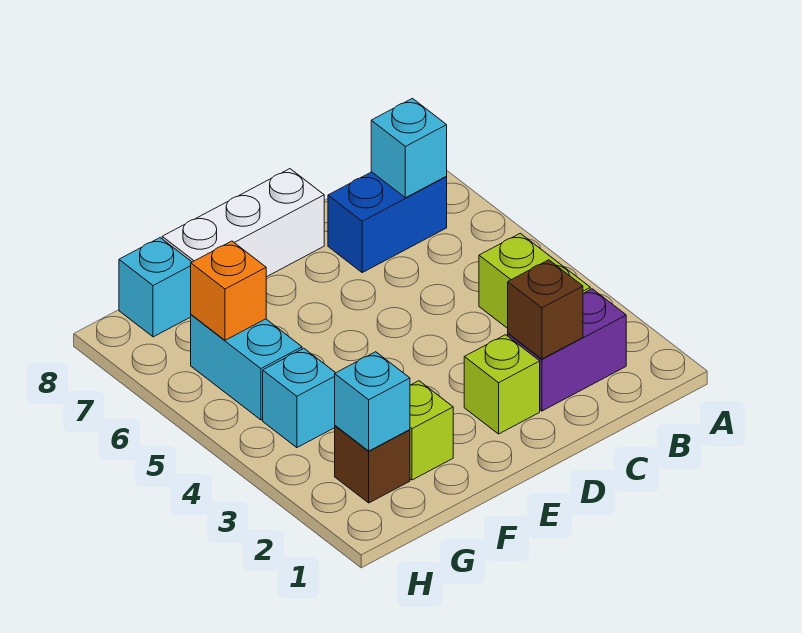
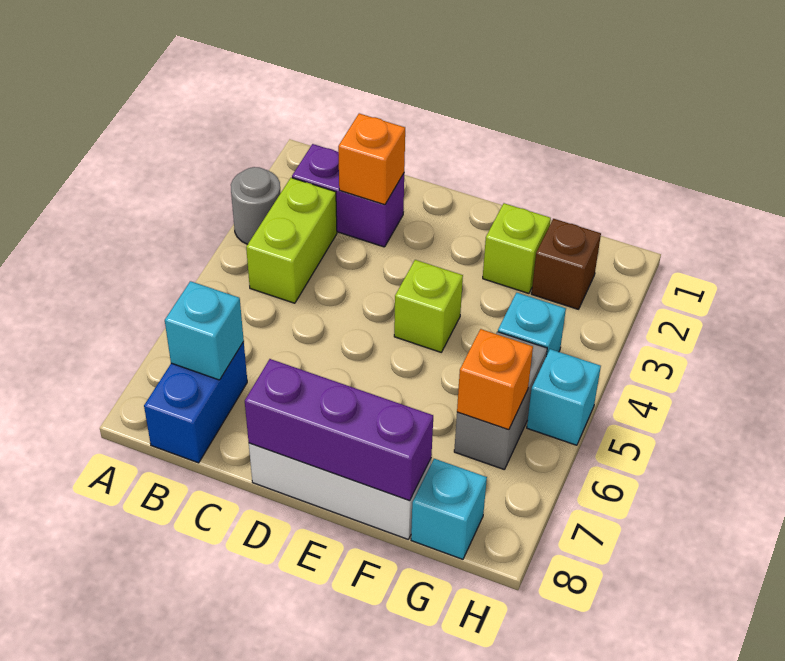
none -> grey 1x1 round brick [231,167,281,244]
blue 1x2 brick [328,172,447,272] -> blue 1x2 brick turned to [144,342,247,463]
brown 1x1 brick [508,260,583,359] -> orange 1x1 brick [338,113,405,205]
lime 1x1 brick [464,335,540,434] -> lime 1x1 brick moved to [394,260,463,352]
none -> purple 1x3 brick [245,359,433,501]
cyan 1x1 brick [335,352,410,451] -> cyan 1x1 brick moved to [527,349,601,445]
cyan 1x2 brick [191,315,302,420] -> grey 1x2 brick [454,332,547,470]

